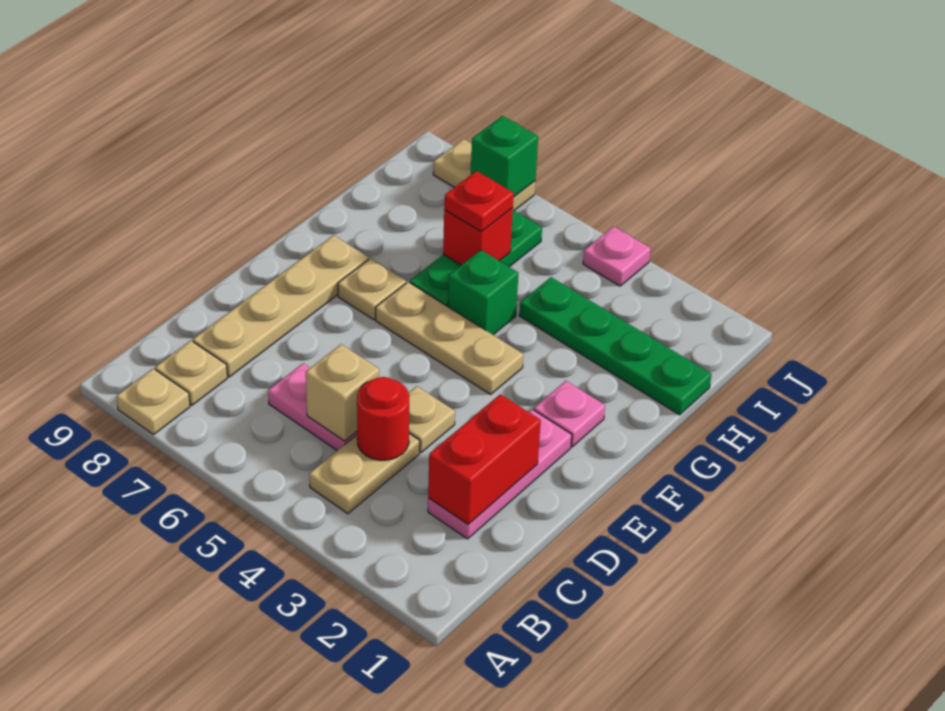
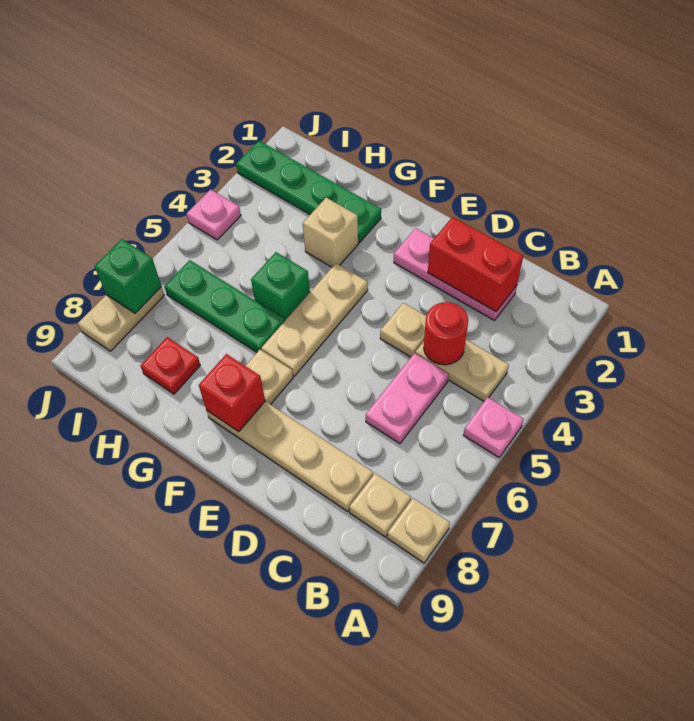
tan 1x1 brick [306,344,379,441] -> tan 1x1 brick moved to [303,198,358,267]
pink 1x1 plate [534,381,605,447] -> pink 1x1 plate moved to [463,397,523,457]
green 1x4 plate [519,277,712,415] -> green 1x4 plate turned to [236,141,381,243]
red 1x1 brick [443,208,513,265] -> red 1x1 brick moved to [199,354,265,432]
red 1x1 plate [444,171,514,232] -> red 1x1 plate moved to [140,337,200,394]

